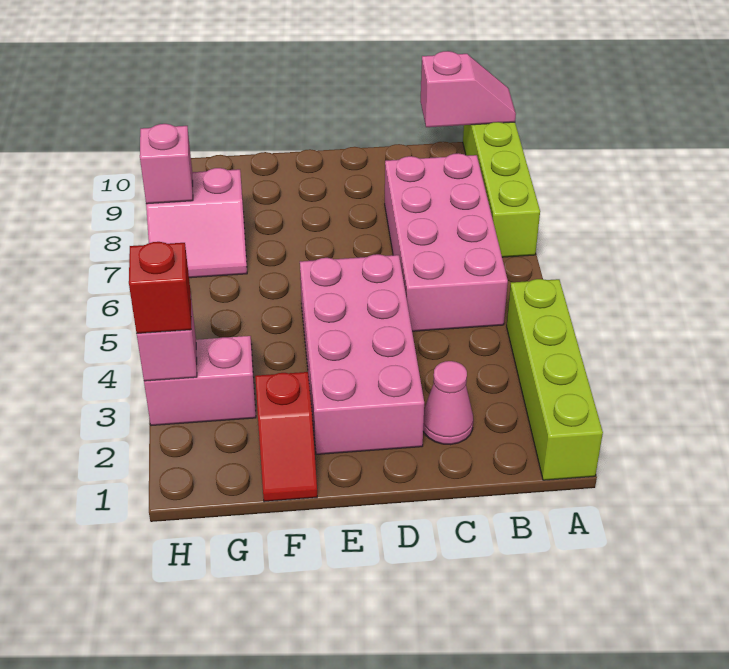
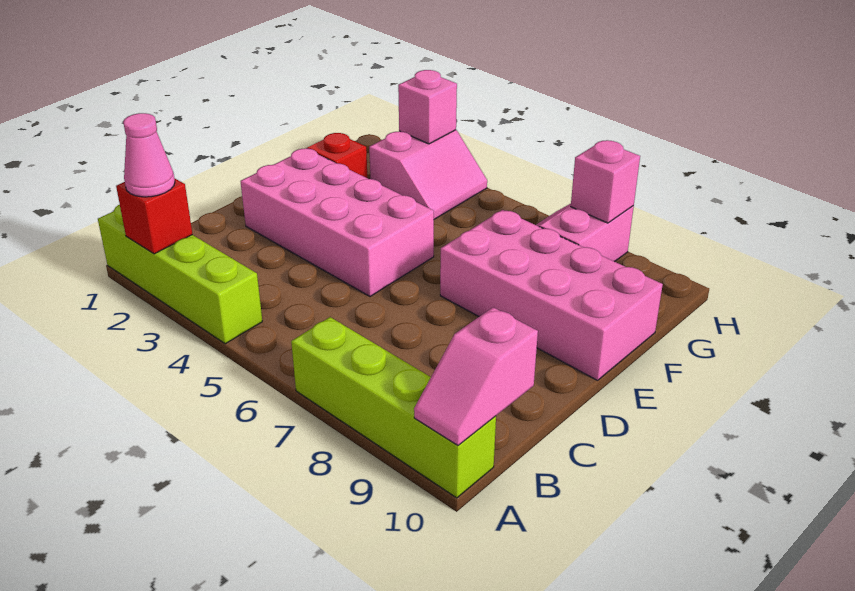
pink 2x4 brick [385,153,508,331] -> pink 2x4 brick moved to [440,210,663,380]
pink 1x1 cone [423,361,473,445] -> pink 1x1 cone moved to [123,113,175,197]
red 1x1 brick [129,242,191,333] -> red 1x1 brick moved to [116,179,193,254]

